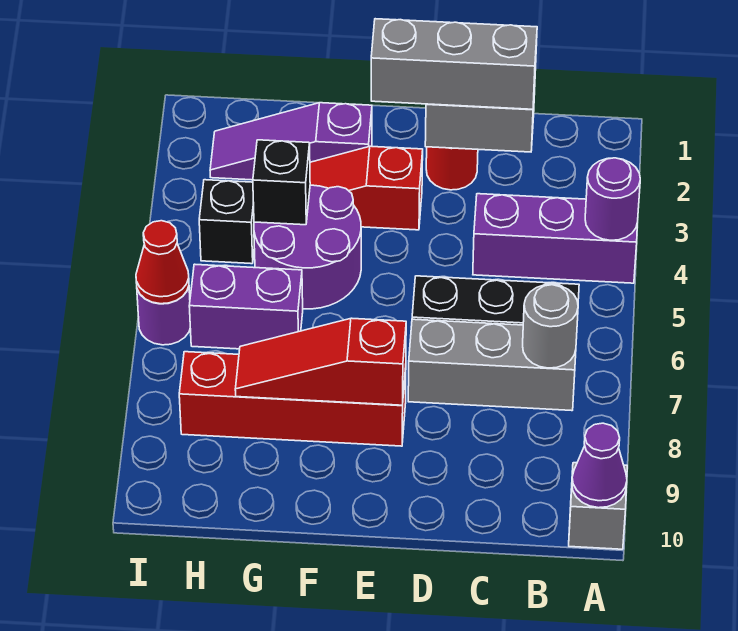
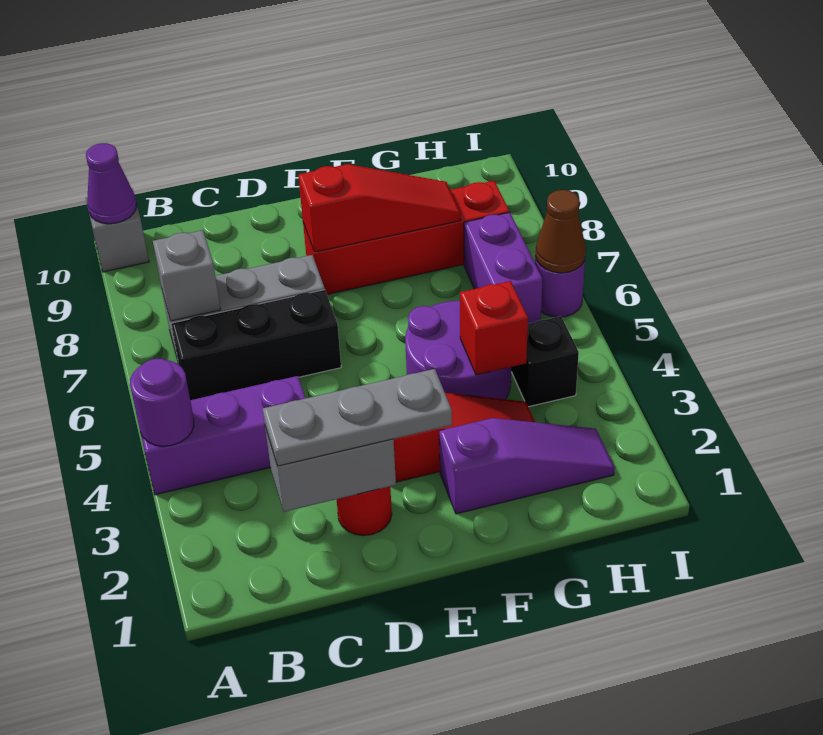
grey 1x1 round brick [523,285,578,368] -> grey 1x1 brick [153,230,221,321]
grey 1x3 brick [371,19,537,109] -> grey 1x3 plate [263,369,452,466]
black 1x1 brick [253,140,310,225] -> red 1x1 brick [460,281,528,375]
purple 1x2 brick [189,264,303,349] -> purple 1x2 brick turned to [464,212,543,323]
red 1x1 cone [136,221,189,304] -> brown 1x1 cone [535,190,586,273]

